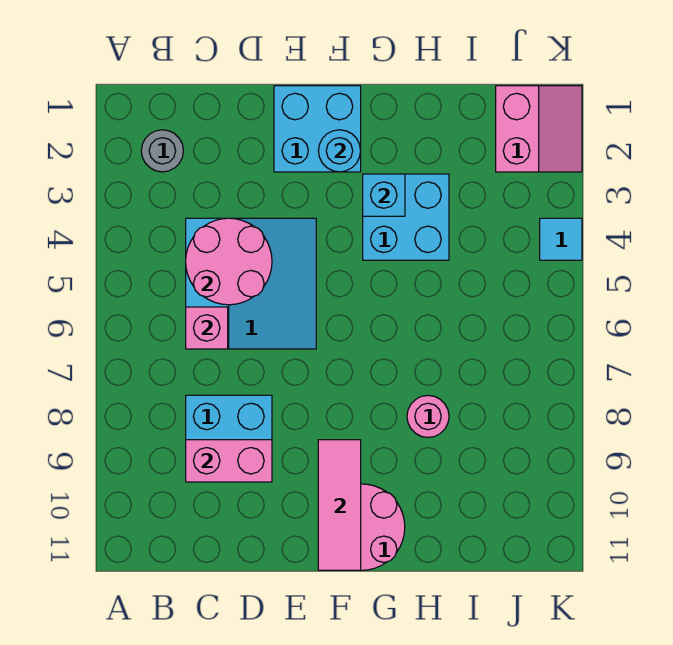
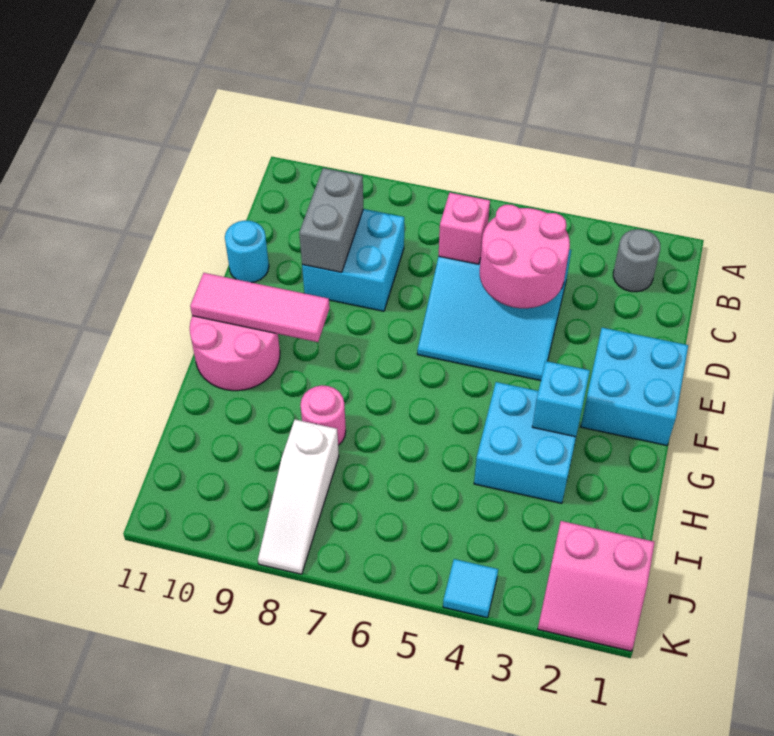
pink 1x2 brick [186,440,272,482] -> grey 1x2 brick [299,168,363,272]
cyan 1x1 round brick [318,130,361,172] -> cyan 1x1 round brick moved to [225,220,269,283]
none -> white 1x3 slope [258,419,339,574]

